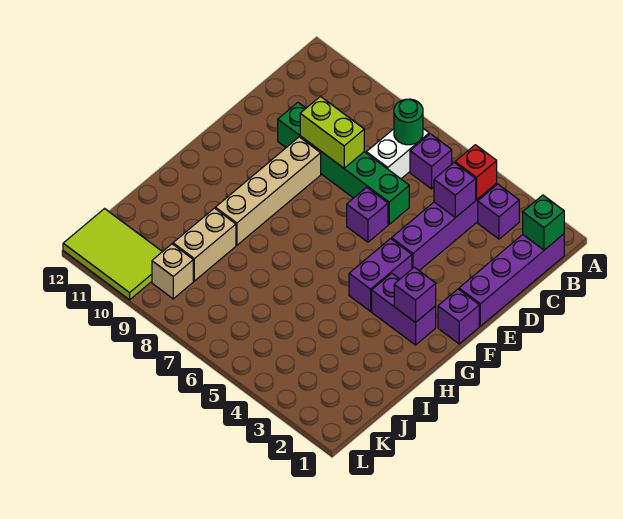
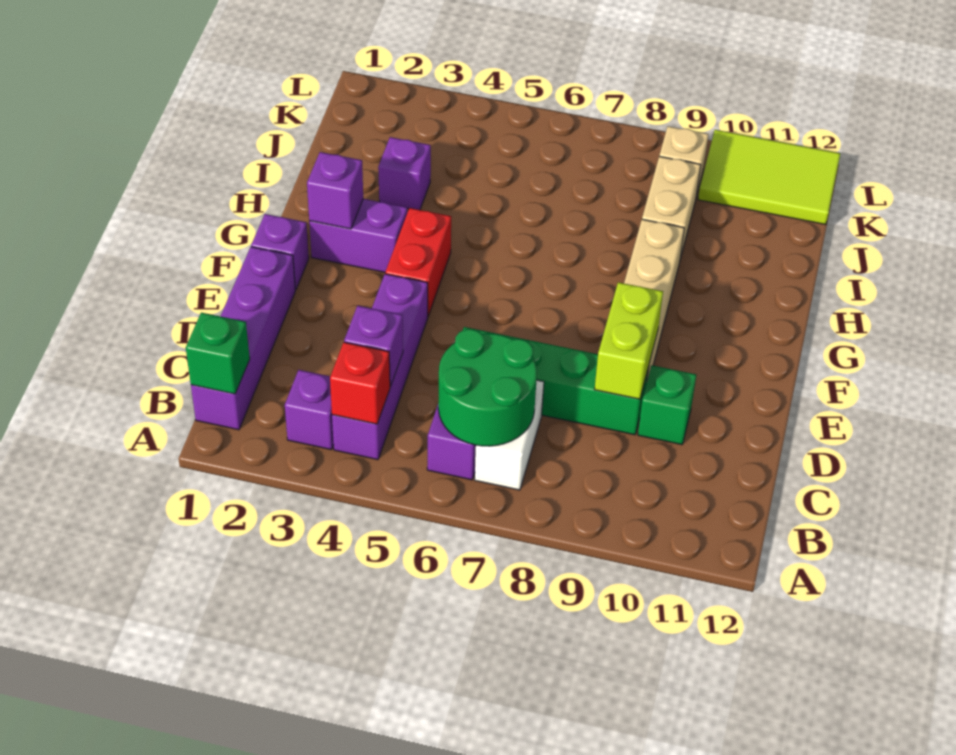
green 1x1 round brick [394,99,423,145] -> green 2x2 round brick [438,329,537,446]
lime 1x2 brick [300,97,364,168] -> lime 1x2 brick turned to [594,282,663,399]
purple 1x1 brick [347,187,388,242] -> purple 1x1 brick moved to [378,137,431,210]
purple 1x2 brick [349,239,412,311] -> red 1x2 brick [385,208,451,316]

